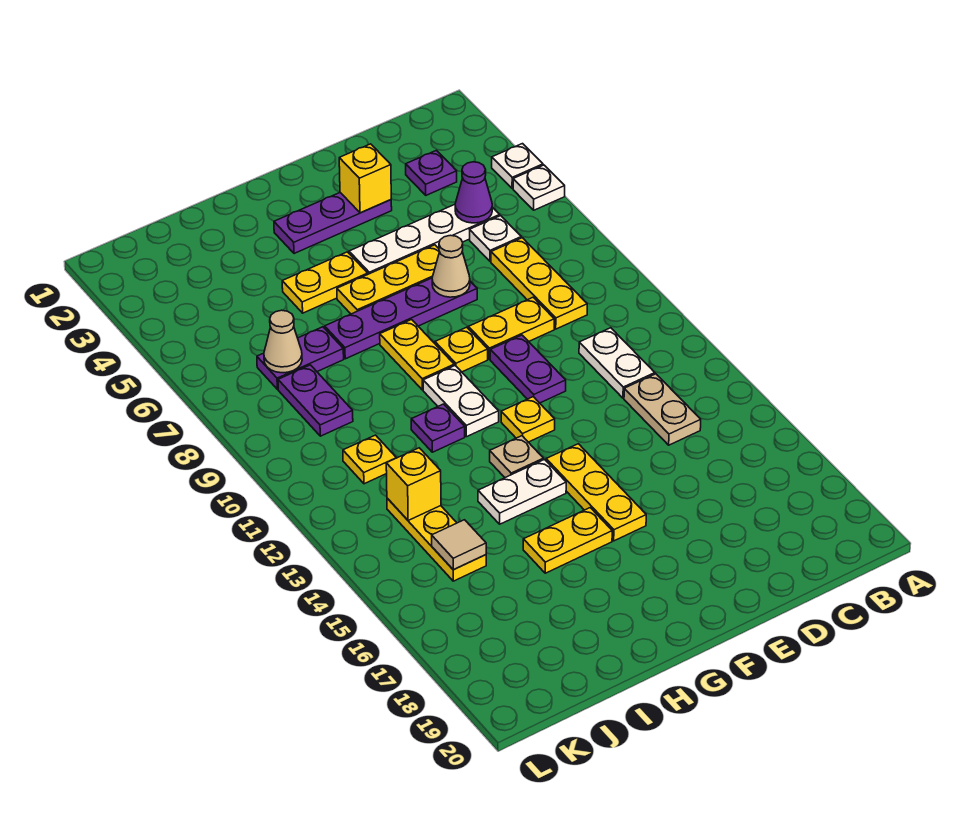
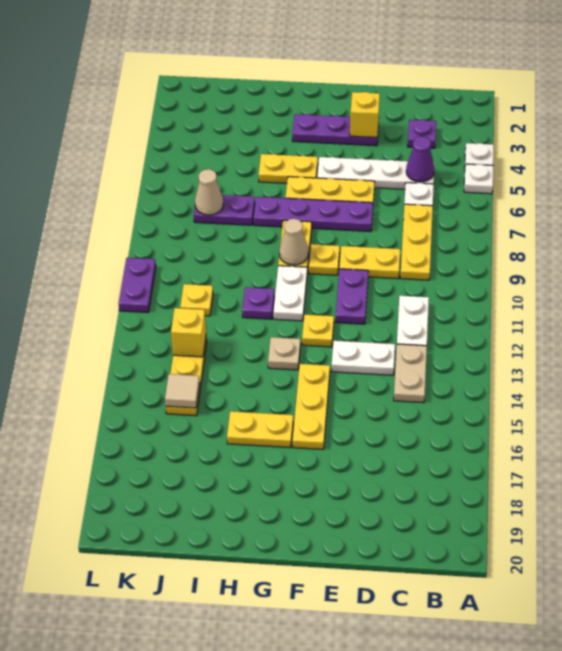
tan 1x1 cone [432,235,470,297] -> tan 1x1 cone moved to [279,219,308,265]
white 1x2 plate [478,460,566,524] -> white 1x2 plate moved to [332,341,395,375]
purple 1x2 plate [278,365,353,436] -> purple 1x2 plate moved to [119,258,156,312]

